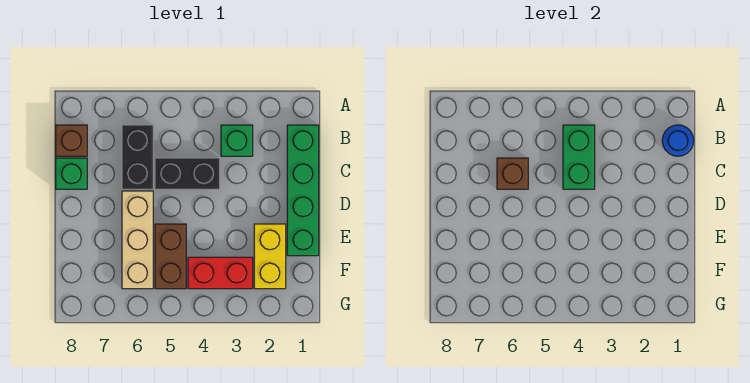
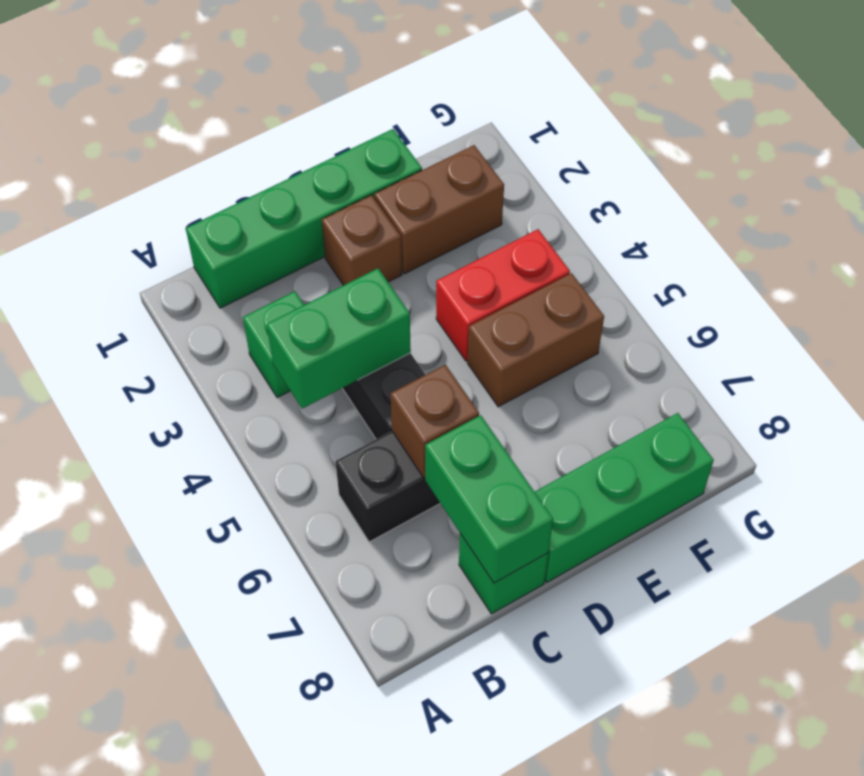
blue 1x1 round brick [662,125,694,156] -> none
brown 1x1 brick [56,125,87,156] -> brown 1x1 brick moved to [322,195,402,285]
none -> green 1x2 brick [425,415,553,583]
tan 1x3 brick [122,191,153,289] -> none
none -> green 1x3 brick [535,413,714,582]
yellow 1x2 brick [254,224,286,289] -> brown 1x2 brick [374,145,504,274]
red 1x2 brick [188,257,253,289] -> red 1x2 brick turned to [436,229,570,361]

